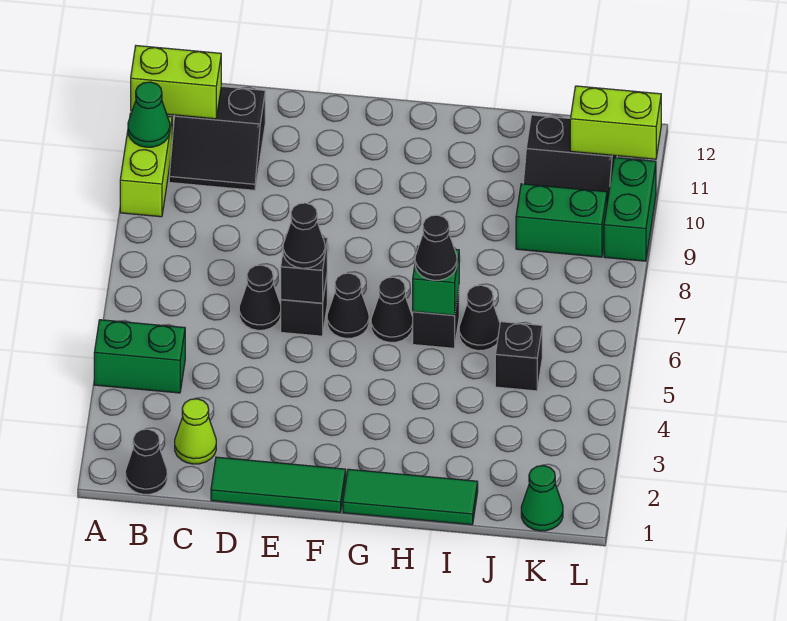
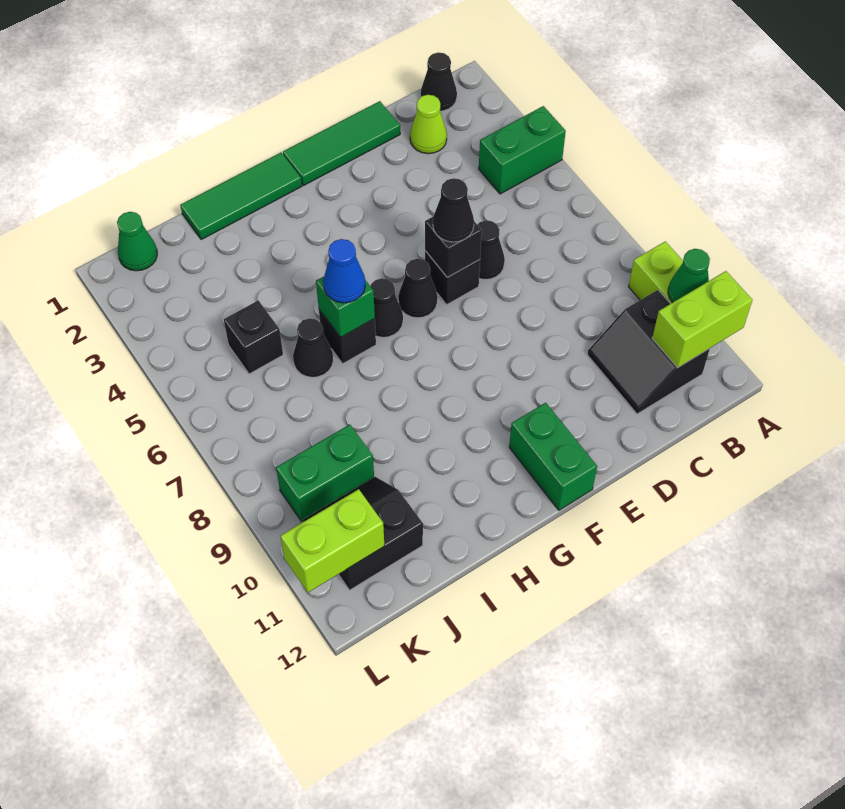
black 2x2 slope [169,86,265,190] -> black 2x2 slope turned to [587,290,710,414]
black 1x1 cone [415,215,457,280] -> blue 1x1 cone [323,239,365,303]
green 1x2 brick [604,158,656,261] -> green 1x2 brick moved to [509,403,597,510]

